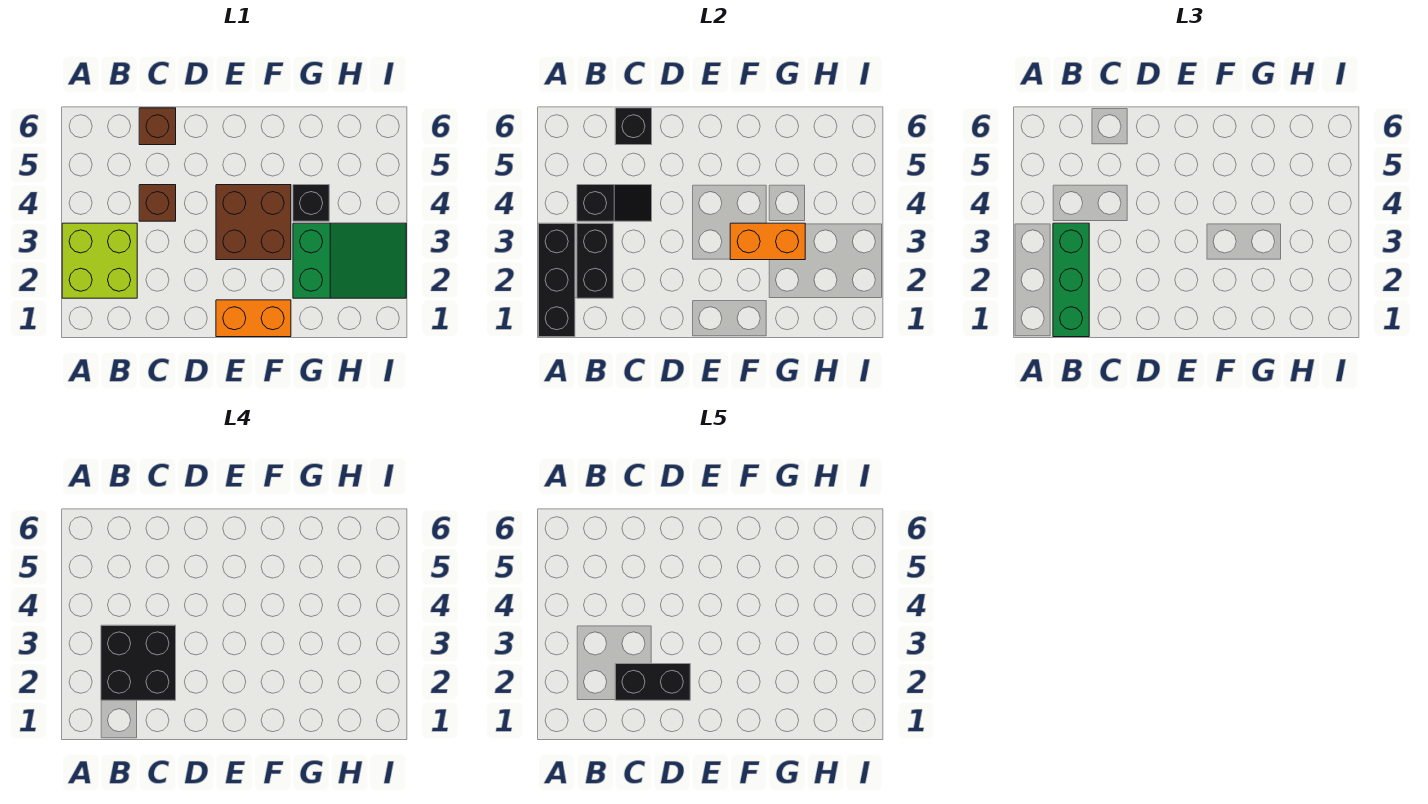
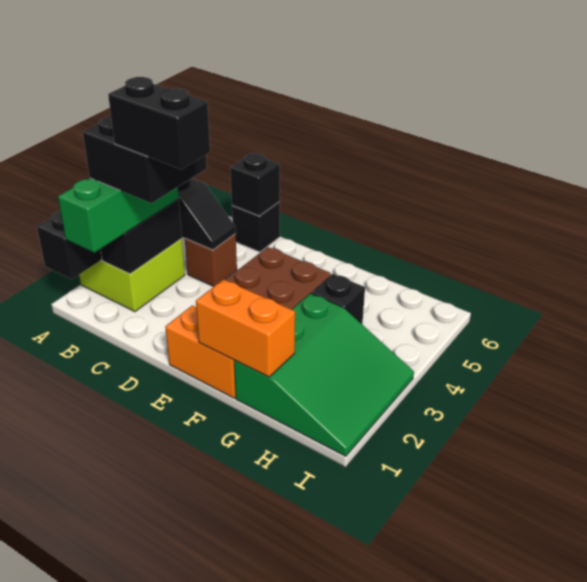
brown 1x1 brick [139,108,176,145] -> black 1x1 brick [232,202,280,252]
orange 1x2 brick [730,223,805,260] -> orange 1x2 brick moved to [196,279,295,377]
green 2x3 slope [293,223,406,298] -> green 3x3 slope [234,294,414,456]

